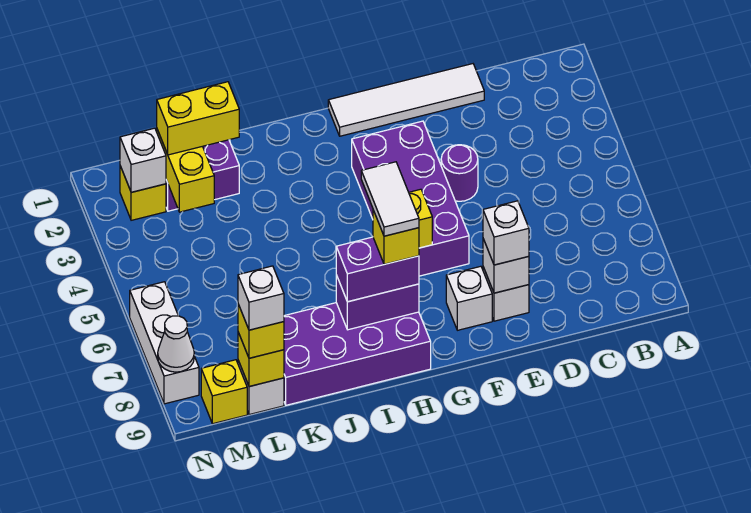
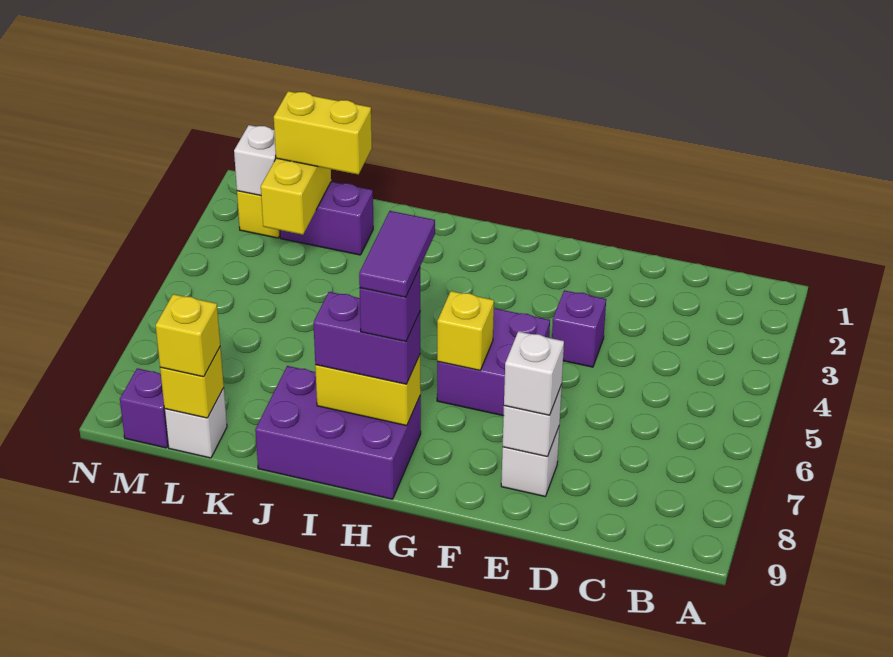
white 1x4 tile [328,64,484,136] -> none
purple 1x1 round brick [441,145,478,201] -> purple 1x1 brick [552,290,606,367]
purple 2x4 brick [352,121,469,276] -> purple 2x2 brick [437,308,550,416]
white 1x1 brick [446,266,492,330] -> none
white 1x2 tile [361,162,419,236] -> purple 1x2 tile [359,211,435,297]
purple 2x4 brick [284,303,431,405] -> purple 2x3 brick [255,366,421,499]
purple 1x2 brick [336,275,419,330] -> yellow 1x2 brick [315,355,421,426]
yellow 1x1 brick [373,210,419,264] -> purple 1x1 brick [360,268,420,341]
white 1x1 brick [238,266,284,330] -> none
yellow 1x1 brick [201,360,247,424] -> purple 1x1 brick [120,368,168,448]
white 1x3 brick [130,282,199,404] -> none
white 1x1 cone [158,316,194,372] -> none

